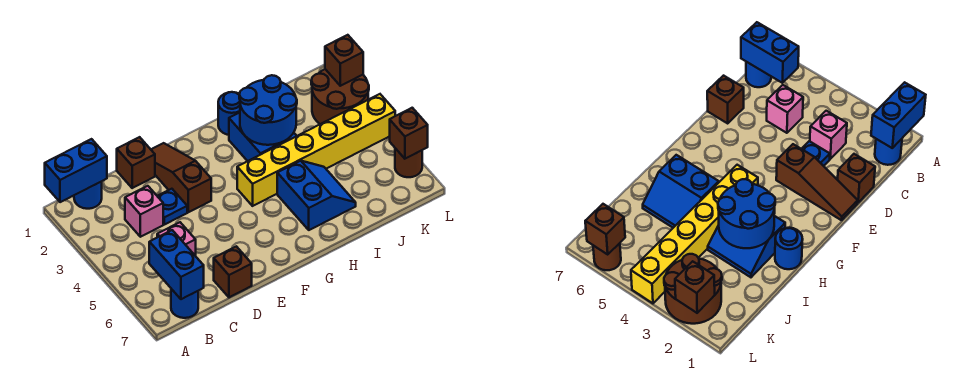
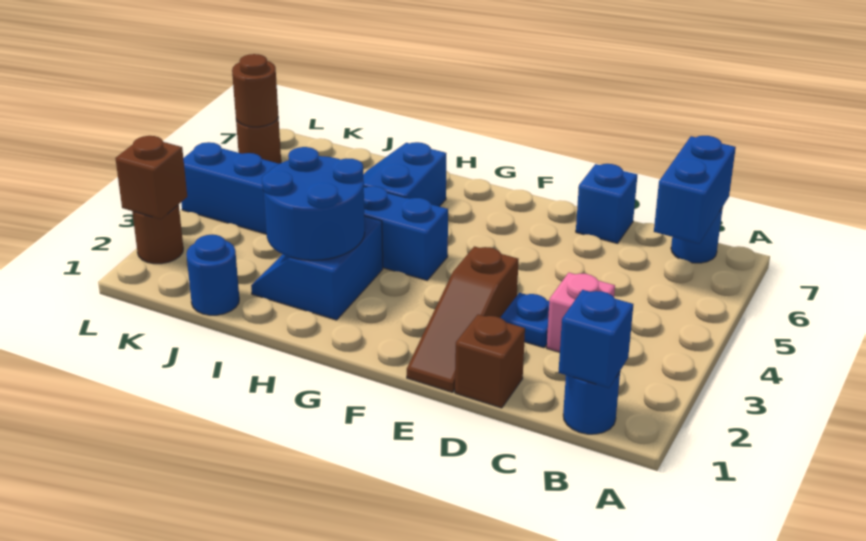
blue 1x2 brick [45,139,107,202] -> blue 1x1 brick [558,290,633,388]
pink 1x1 brick [157,222,196,256] -> none
brown 1x1 brick [214,246,252,297] -> blue 1x1 brick [576,164,637,243]
yellow 1x6 brick [237,94,395,206] -> blue 1x6 brick [181,142,448,280]
blue 1x1 round brick [218,92,240,135] -> blue 1x1 round brick moved to [186,235,239,315]
brown 2x2 round brick [311,69,369,124] -> brown 1x1 round brick [132,205,183,264]
brown 1x1 brick [390,108,428,159] -> brown 1x1 round brick [232,54,278,127]

